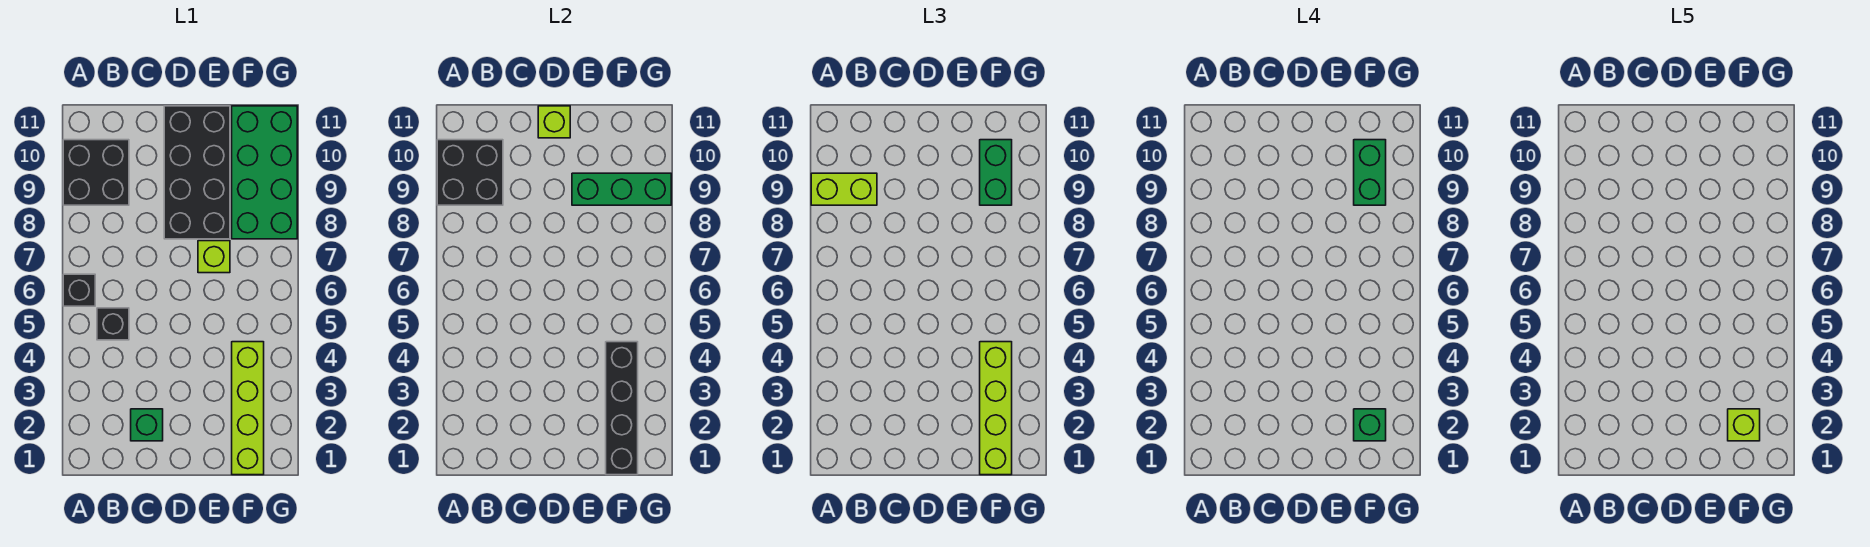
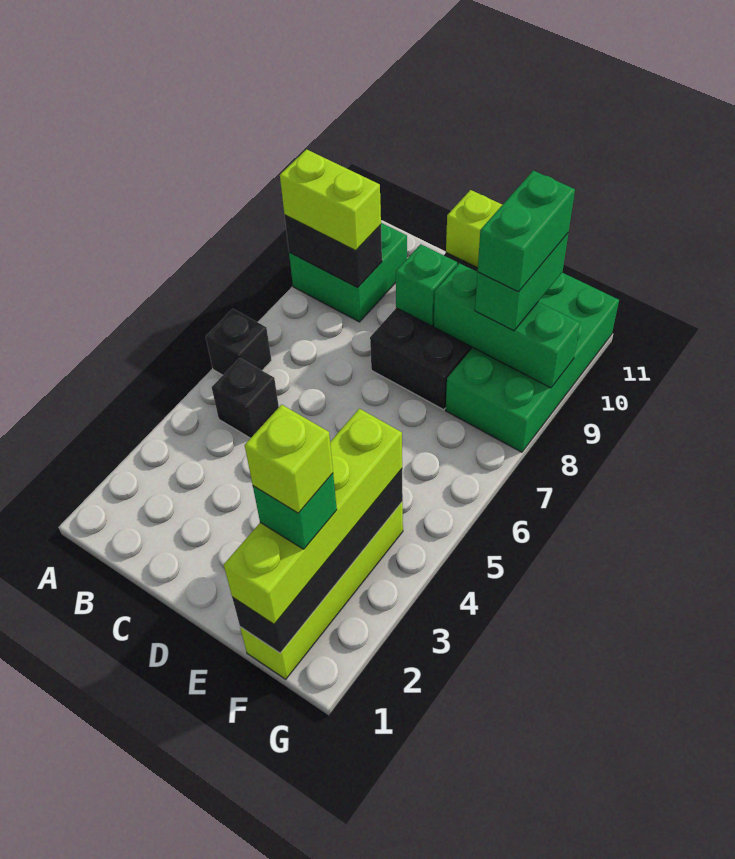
black 2x2 brick [63,140,129,205] -> green 2x2 brick [289,223,407,322]
black 2x2 brick [437,140,503,205] -> black 1x2 brick [285,215,382,288]
green 1x1 brick [131,409,163,441] -> green 1x1 brick moved to [396,244,457,326]
lime 1x1 brick [198,241,230,273] -> none

